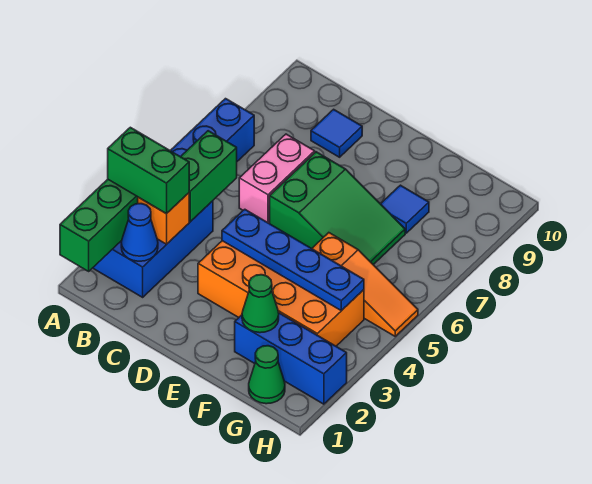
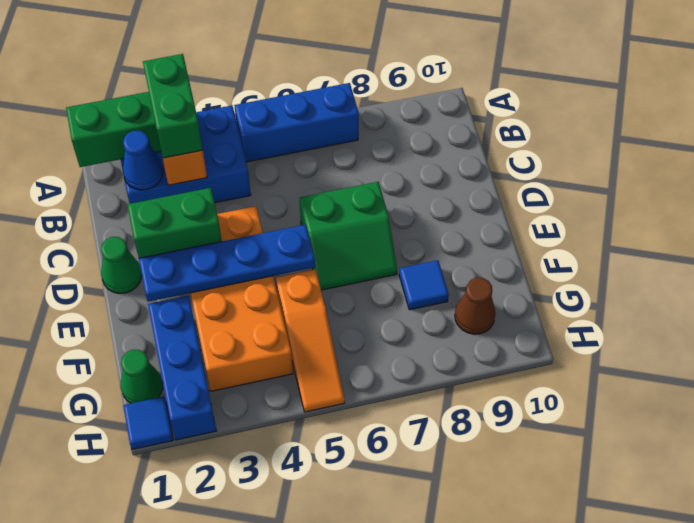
green 1x2 brick [181,131,237,222] -> green 1x2 brick moved to [127,188,222,258]
pink 1x2 brick [239,134,315,224] -> none
blue 1x1 tile [311,109,362,157] -> blue 1x1 tile moved to [123,396,173,450]
blue 1x4 plate [222,209,364,311] -> blue 1x4 plate turned to [139,225,315,302]
green 2x3 slope [270,152,405,265] -> green 2x2 slope [300,182,397,290]
green 1x1 cone [242,275,279,333] -> green 1x1 cone moved to [101,237,142,293]
none -> brown 1x1 cone [455,278,495,334]

